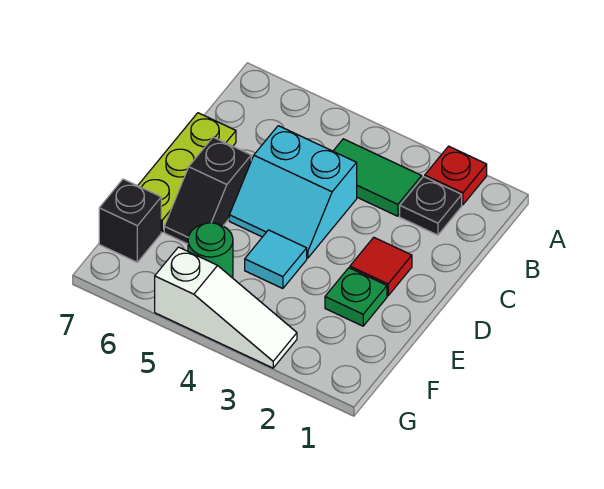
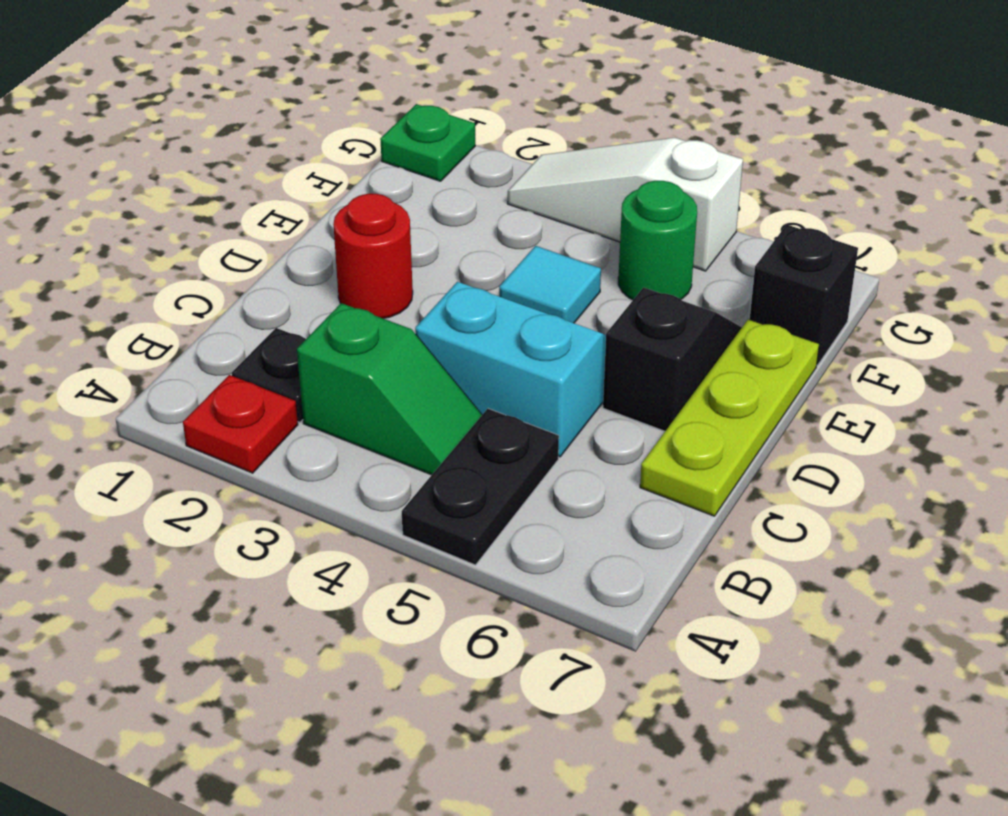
none -> black 1x2 plate [402,409,559,565]
green 1x2 tile [333,139,422,216] -> green 1x2 slope [297,303,482,475]
red 1x1 tile [350,237,412,296] -> red 1x1 round brick [333,194,413,318]
green 1x1 plate [325,268,387,326] -> green 1x1 plate moved to [380,104,475,181]

